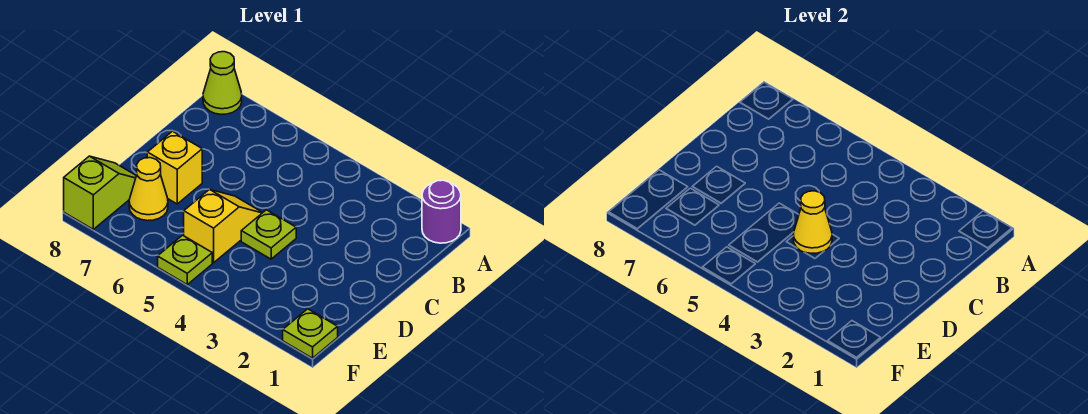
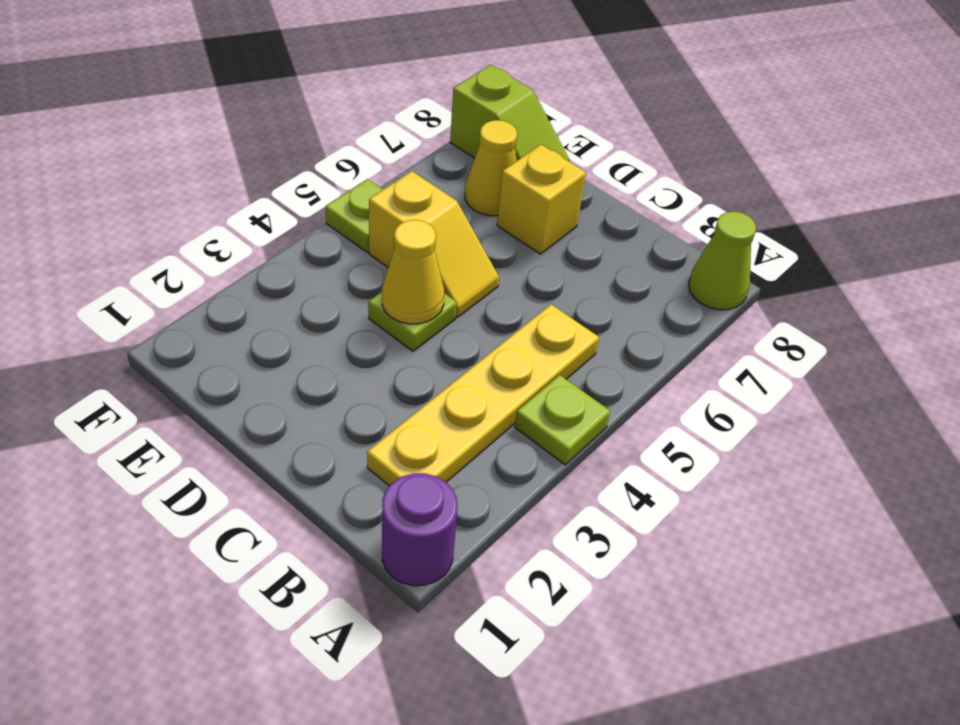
none -> yellow 1x4 plate [367,304,599,486]
lime 1x1 plate [283,309,338,358] -> lime 1x1 plate moved to [515,375,610,465]

